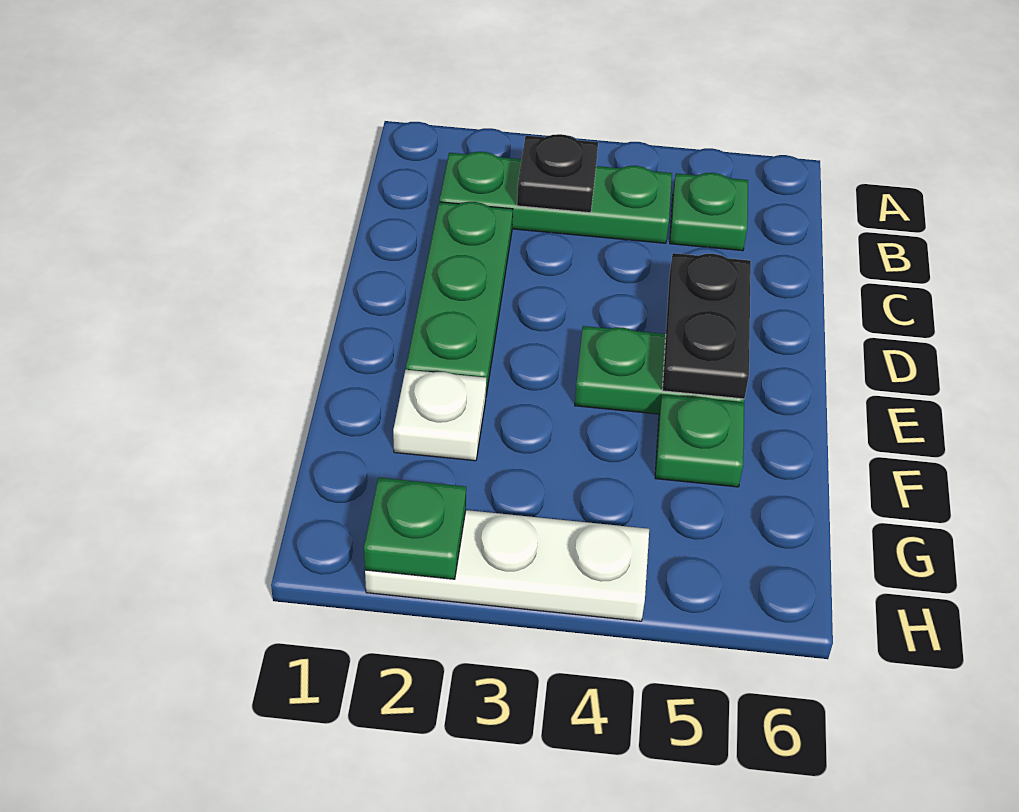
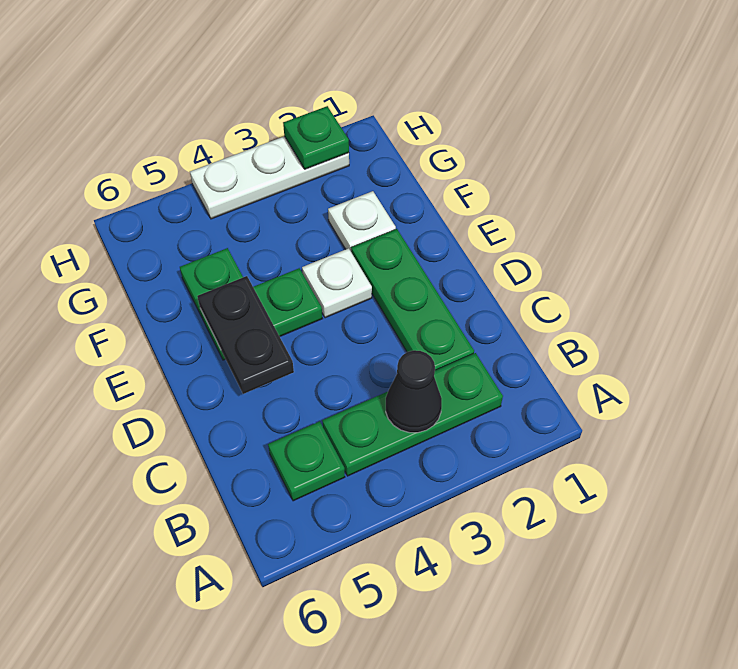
black 1x1 plate [517,134,598,213] -> black 1x1 cone [386,350,442,433]
none -> white 1x1 plate [302,248,372,318]

